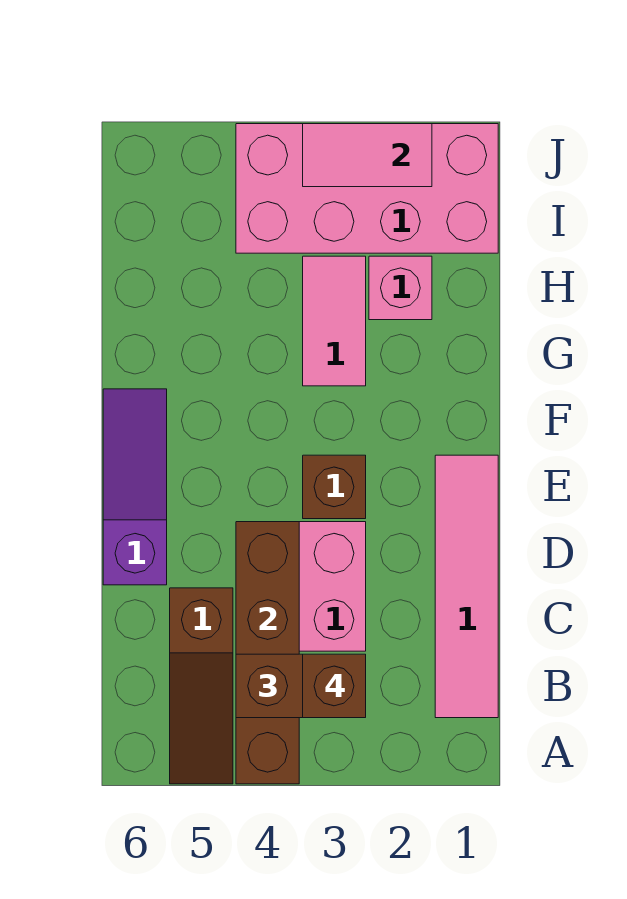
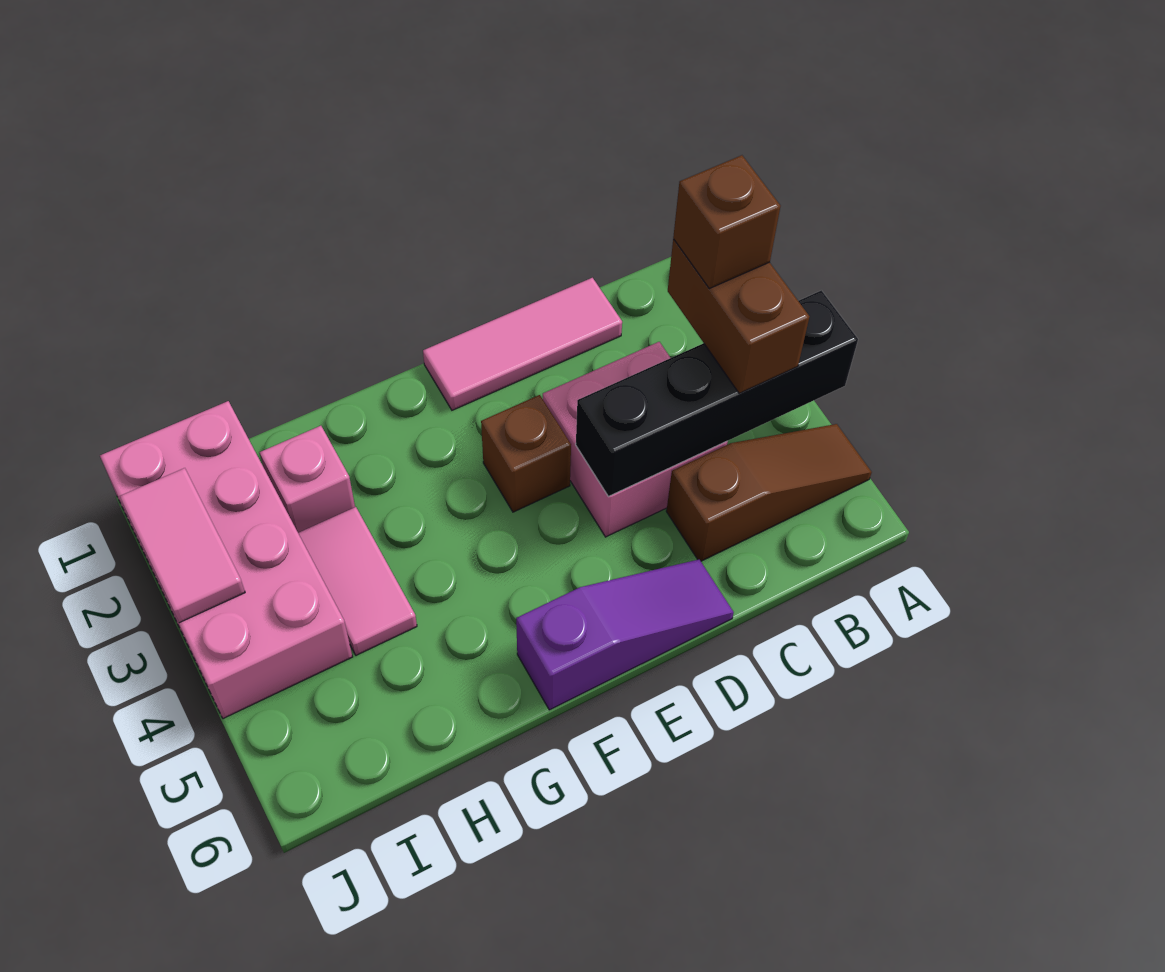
brown 1x4 brick [236,522,299,784] -> black 1x4 brick [576,290,858,496]
pink 1x4 tile [435,455,498,718] -> pink 1x3 tile [423,278,622,410]
purple 1x3 slope [103,389,167,585] -> purple 1x3 slope turned to [516,559,734,710]
pink 1x2 tile [303,256,366,386] -> pink 1x2 tile turned to [298,507,417,655]

